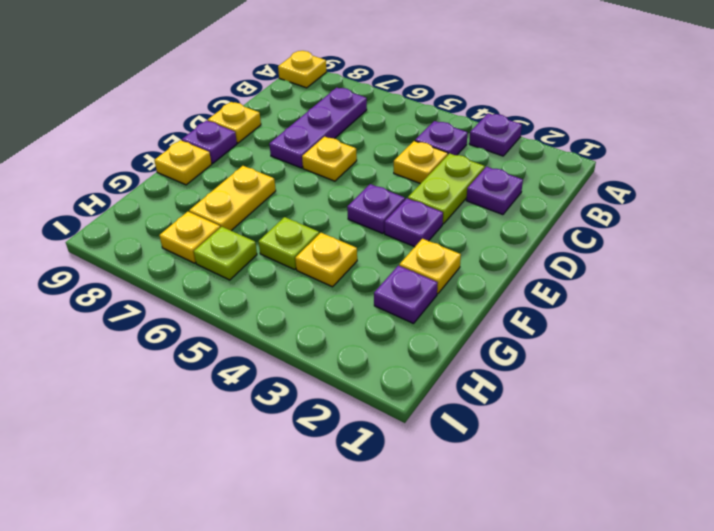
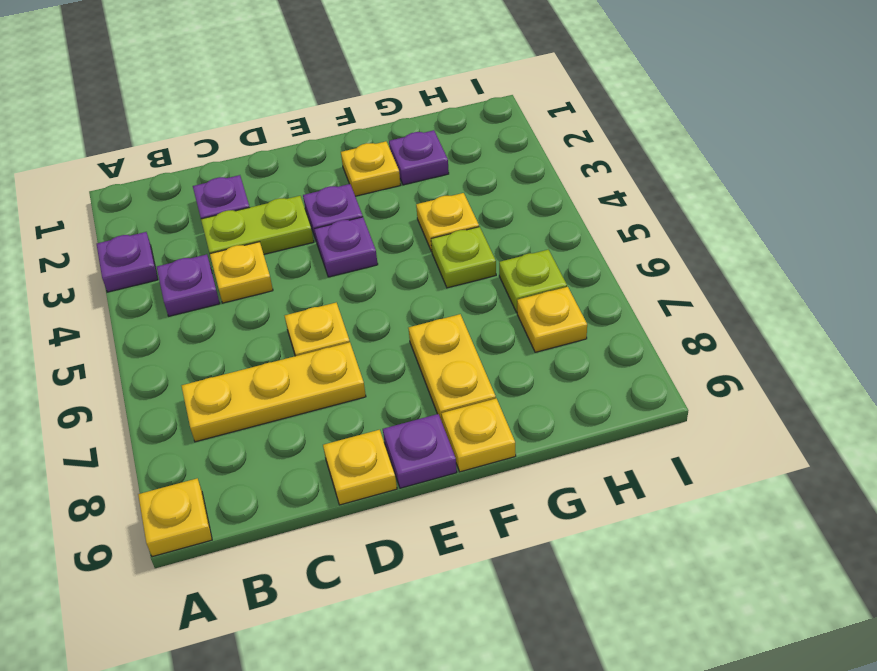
purple 1x3 plate [269,88,367,168] -> yellow 1x3 plate [182,342,366,442]
yellow 1x2 plate [189,166,276,231] -> yellow 1x2 plate turned to [409,314,496,421]

